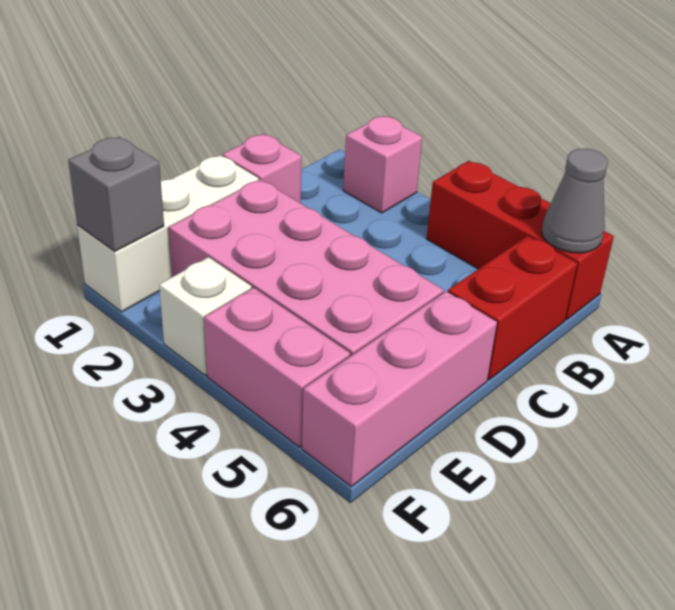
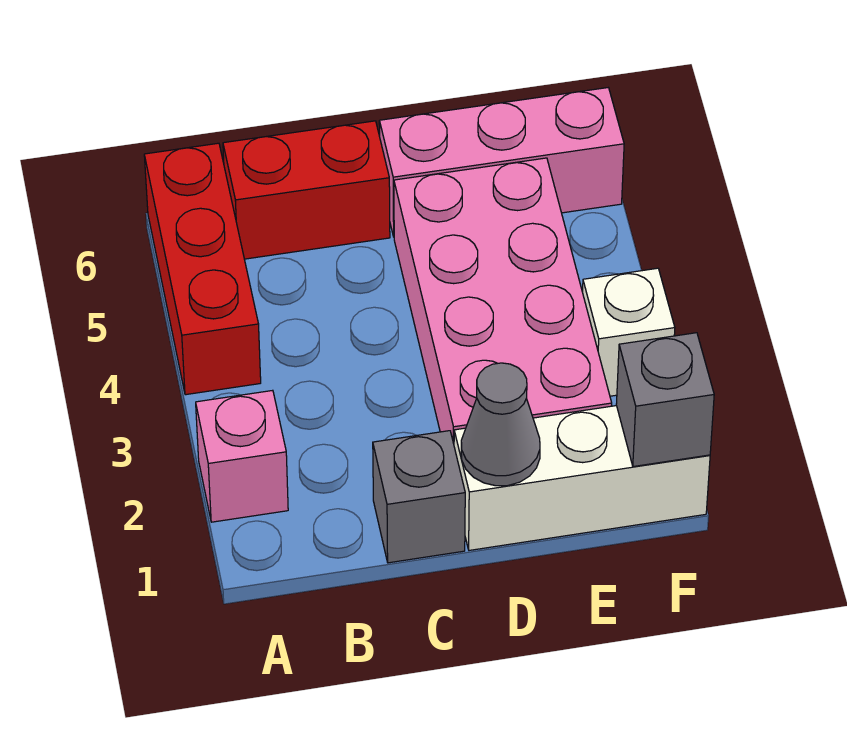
grey 1x1 cone [542,149,608,253] -> grey 1x1 cone moved to [461,363,540,486]
pink 1x1 brick [222,134,302,203] -> grey 1x1 brick [373,431,465,563]
pink 1x2 brick [204,288,350,447] -> none

